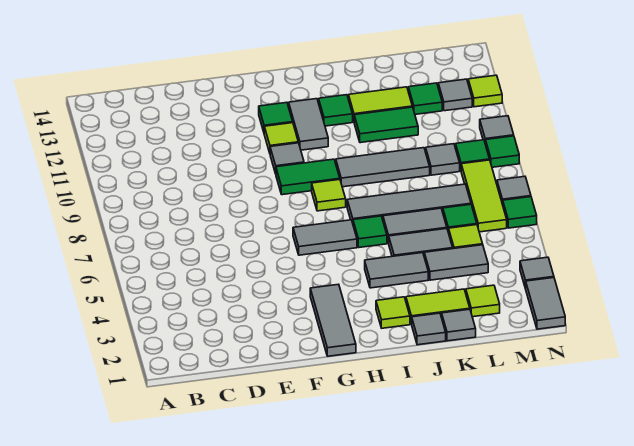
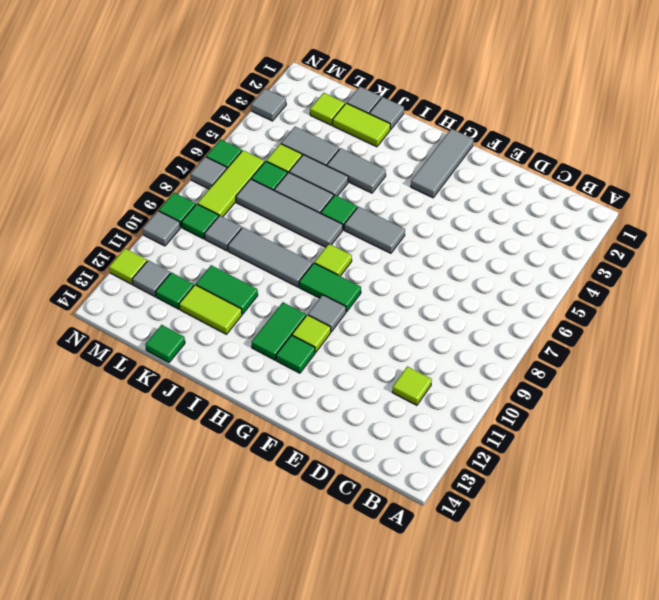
grey 1x2 tile [289,99,328,150] -> green 1x2 tile [252,302,306,360]
lime 1x1 tile [376,297,410,328] -> lime 1x1 tile moved to [392,366,432,405]
green 1x1 tile [319,95,353,126] -> green 1x1 tile moved to [145,325,185,363]
grey 1x2 tile [526,278,565,329] -> none

